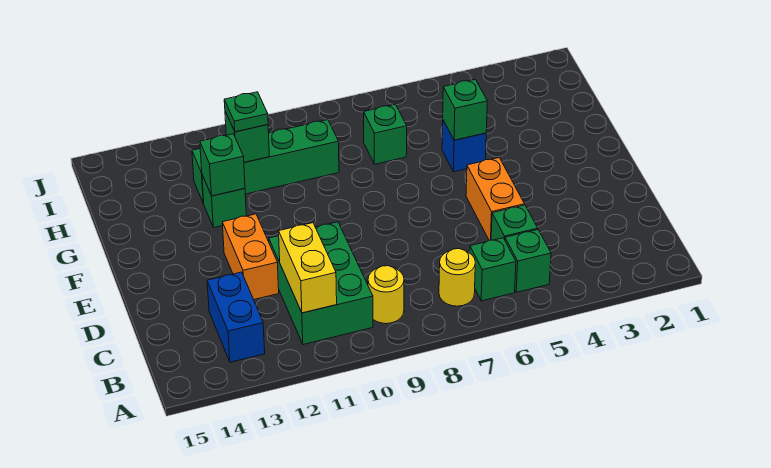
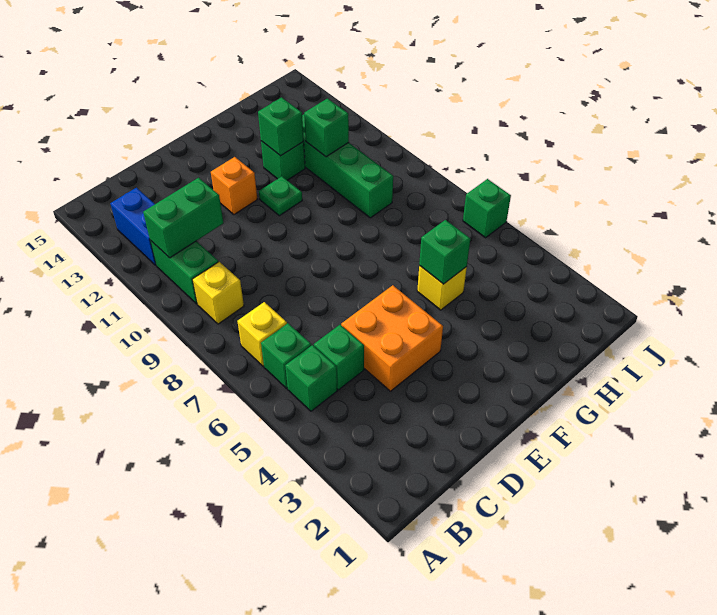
yellow 1x1 round brick [439,249,475,306] -> yellow 1x1 brick [237,302,287,366]
yellow 1x1 round brick [368,266,404,324] -> yellow 1x1 brick [192,262,244,324]
green 2x3 brick [269,222,373,344] -> green 1x2 brick [150,240,218,304]
yellow 1x2 brick [279,223,337,313] -> green 1x2 brick [143,178,223,258]
blue 1x2 brick [207,272,265,362] -> blue 1x2 brick turned to [110,188,156,265]
orange 1x2 brick [466,158,525,240] -> orange 2x2 brick [341,285,443,391]
orange 1x2 brick [222,214,279,300] -> orange 1x1 brick [211,157,257,215]
blue 1x1 brick [442,120,486,172] -> yellow 1x1 brick [417,266,467,310]
green 1x1 brick [364,104,407,164] -> green 1x1 brick moved to [463,179,511,238]
green 1x1 plate [224,92,268,132] -> green 1x1 plate moved to [259,176,302,216]

